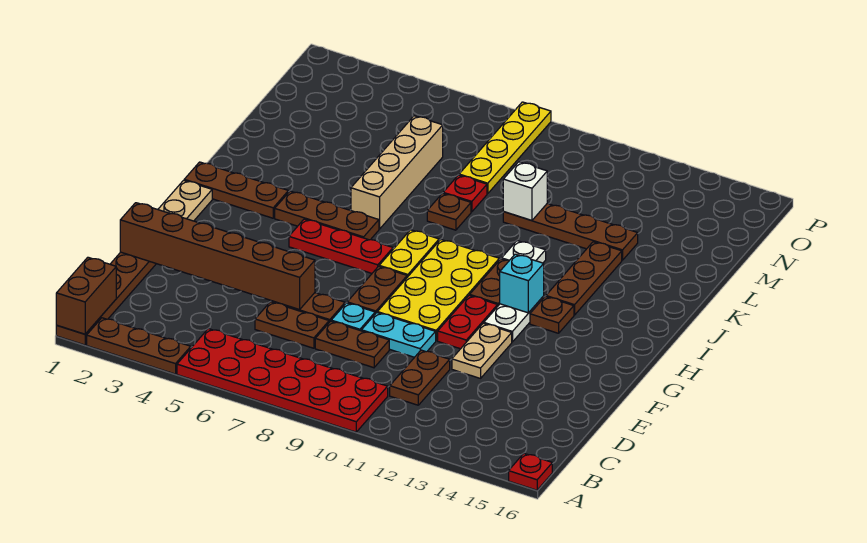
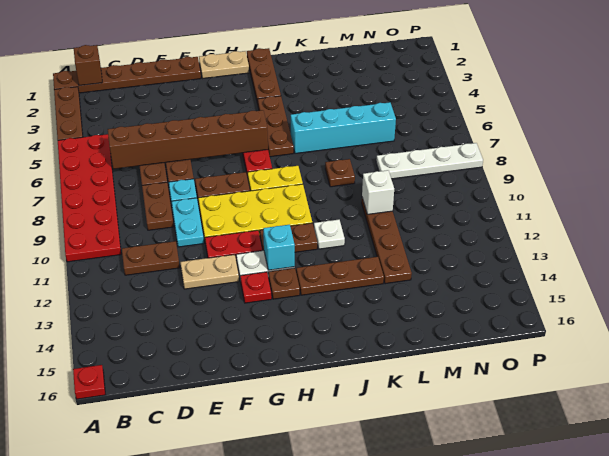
brown 1x2 brick [56,257,116,334] -> brown 1x1 brick [74,45,102,86]
brown 1x6 brick [120,203,315,310] -> brown 1x6 brick turned to [108,110,268,169]
tan 1x4 brick [351,116,443,229] -> cyan 1x4 brick [291,102,396,153]
red 1x1 plate [443,175,487,212] -> red 1x1 plate moved to [240,272,272,303]
yellow 1x4 plate [459,102,551,194] -> white 1x4 plate [376,143,483,179]

